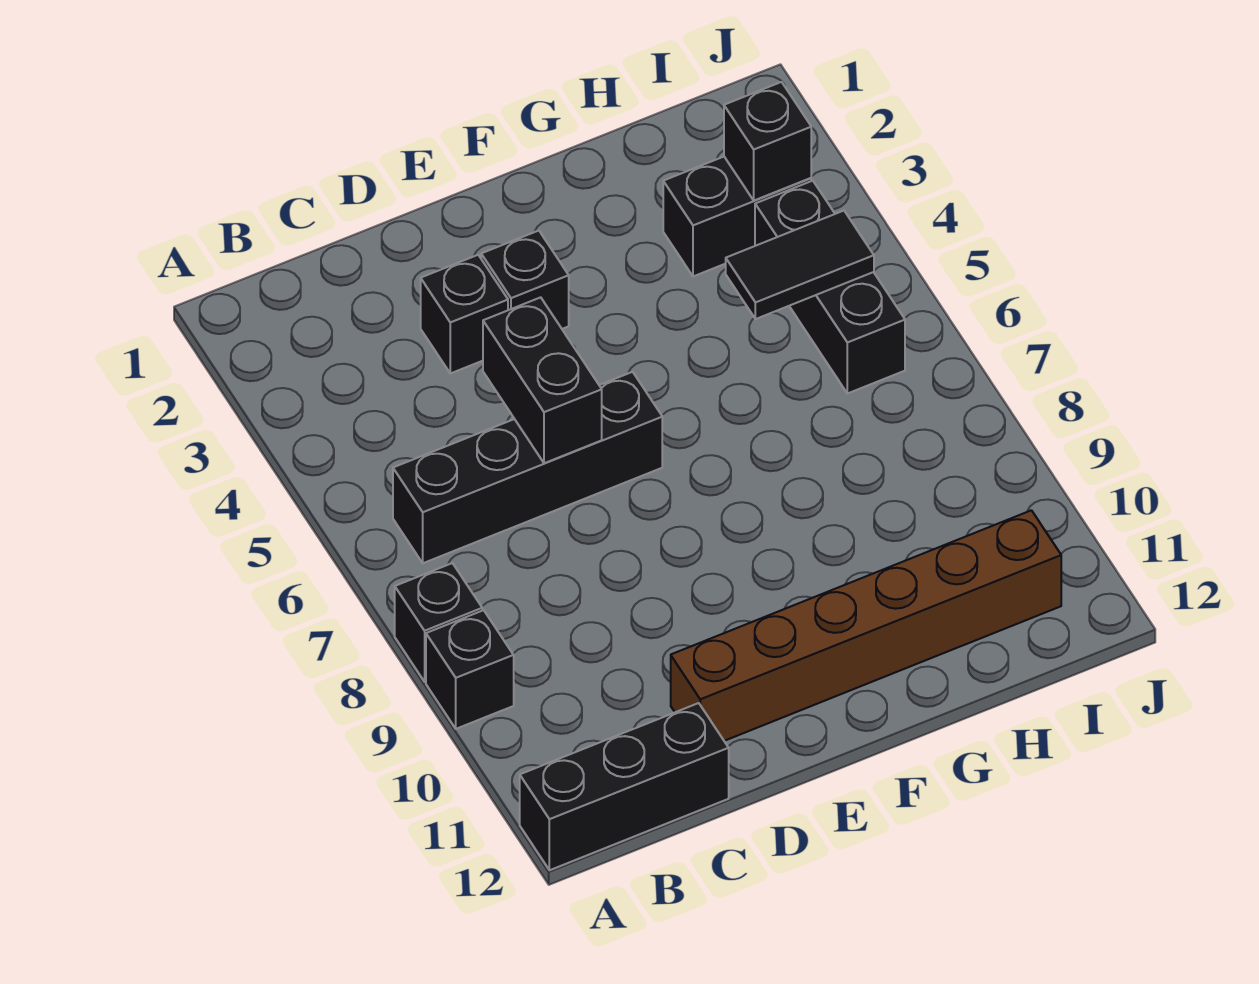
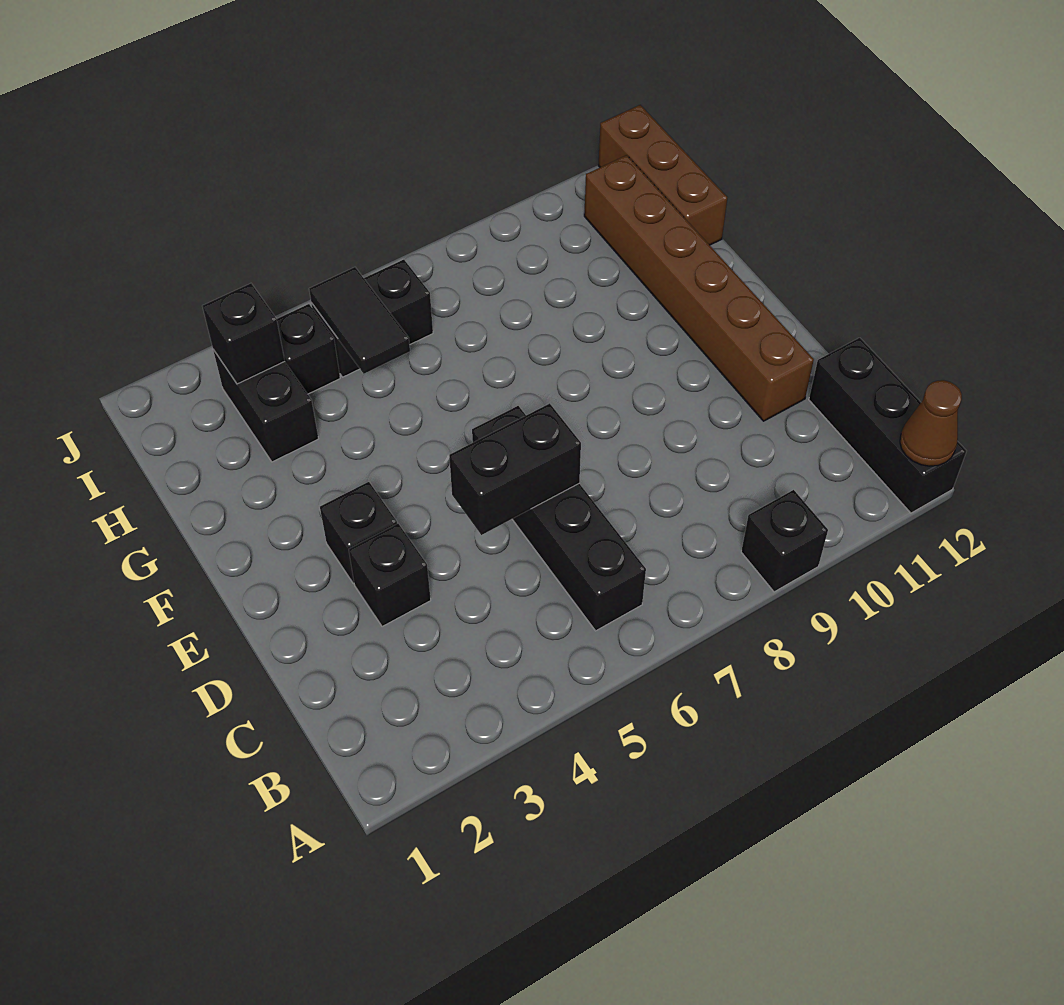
black 1x1 brick [395,563,482,682] -> none
none -> brown 1x1 cone [900,380,962,466]
none -> brown 1x3 brick [598,105,727,245]

